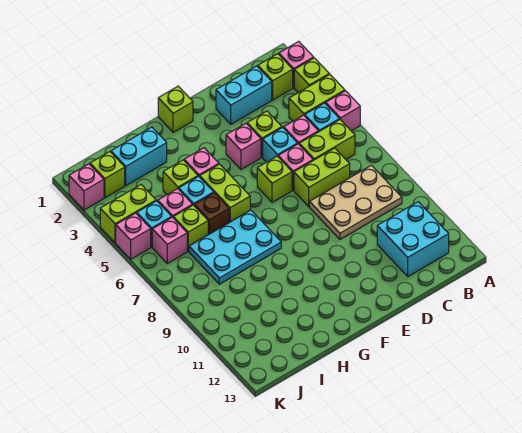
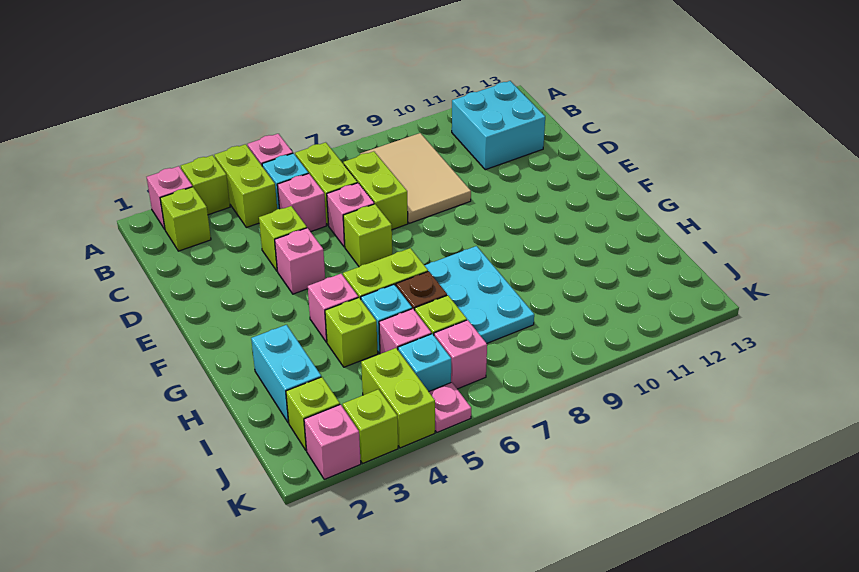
tan 2x3 plate [309,165,402,239] -> tan 2x3 tile [360,133,471,223]
cyan 1x2 brick [216,66,272,124] -> none
cyan 1x1 brick [263,128,298,162] -> none
lime 1x1 brick [158,86,193,132] -> lime 1x1 brick moved to [343,389,398,464]
pink 1x1 brick [116,213,151,259] -> pink 1x1 plate [429,382,471,432]

